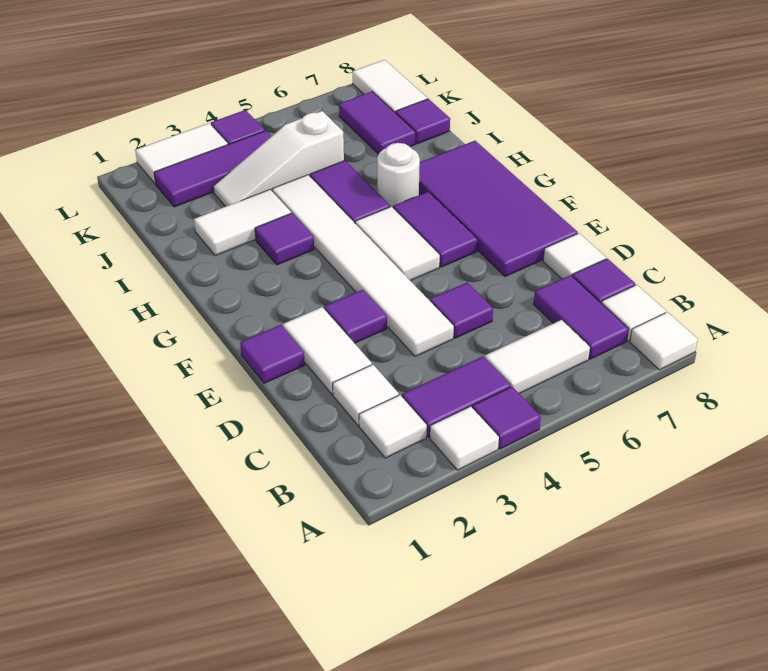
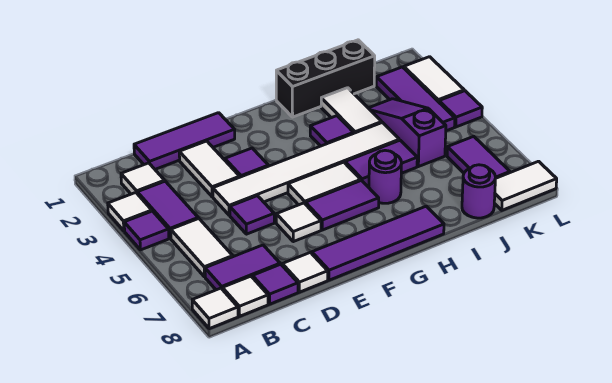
white 1x1 tile [333,365,399,426] -> white 1x1 tile moved to [276,203,321,242]
white 1x2 tile [283,307,372,394] -> white 1x2 tile turned to [179,141,240,197]
purple 1x1 tile [240,325,305,383] -> purple 1x3 tile [134,113,235,169]
purple 2x4 tile [419,141,578,276] -> purple 1x4 tile [312,206,444,280]
none -> black 1x3 brick [276,40,375,117]
white 1x1 round brick [377,143,420,208] -> purple 1x1 round brick [369,150,402,203]
white 1x3 slope [213,111,344,206] -> purple 1x3 slope [369,99,446,167]
purple 1x2 tile [339,92,416,154] -> purple 1x2 tile turned to [447,136,510,178]
purple 1x1 tile [396,99,450,144] -> purple 1x1 round brick [462,165,496,218]

